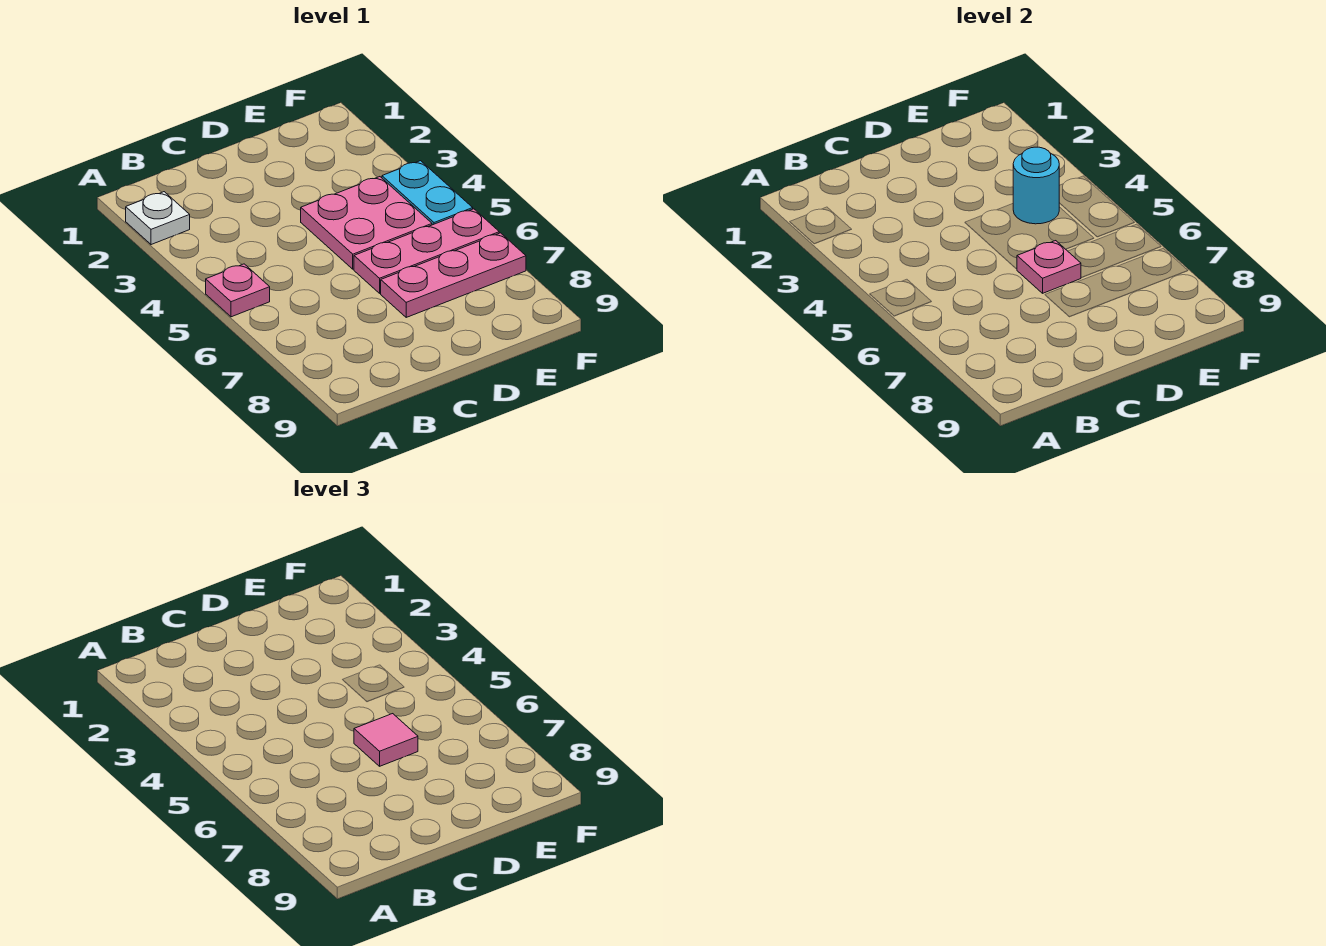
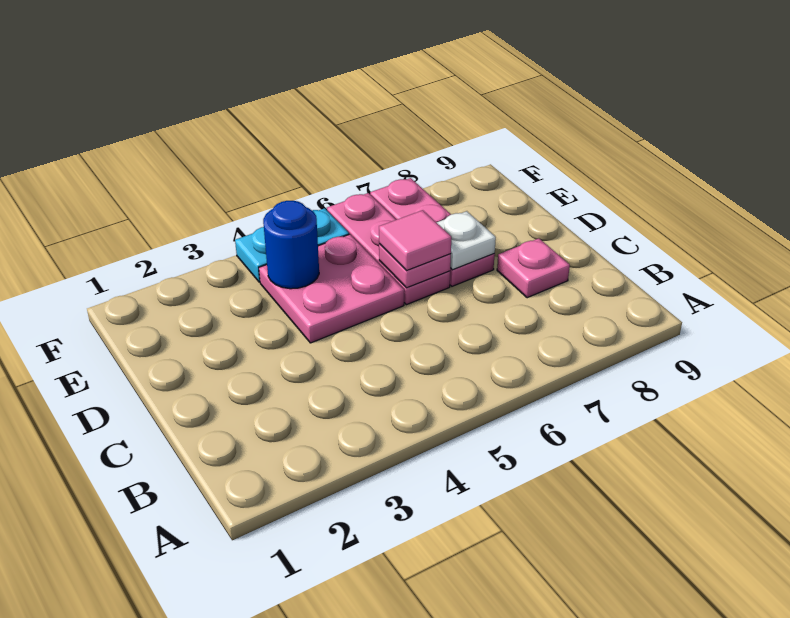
white 1x1 plate [126,192,190,245] -> white 1x1 plate moved to [436,211,496,270]
pink 1x1 plate [206,264,270,317] -> pink 1x1 plate moved to [497,238,570,298]
cyan 1x1 round brick [1013,147,1059,224] -> blue 1x1 round brick [263,201,319,289]

